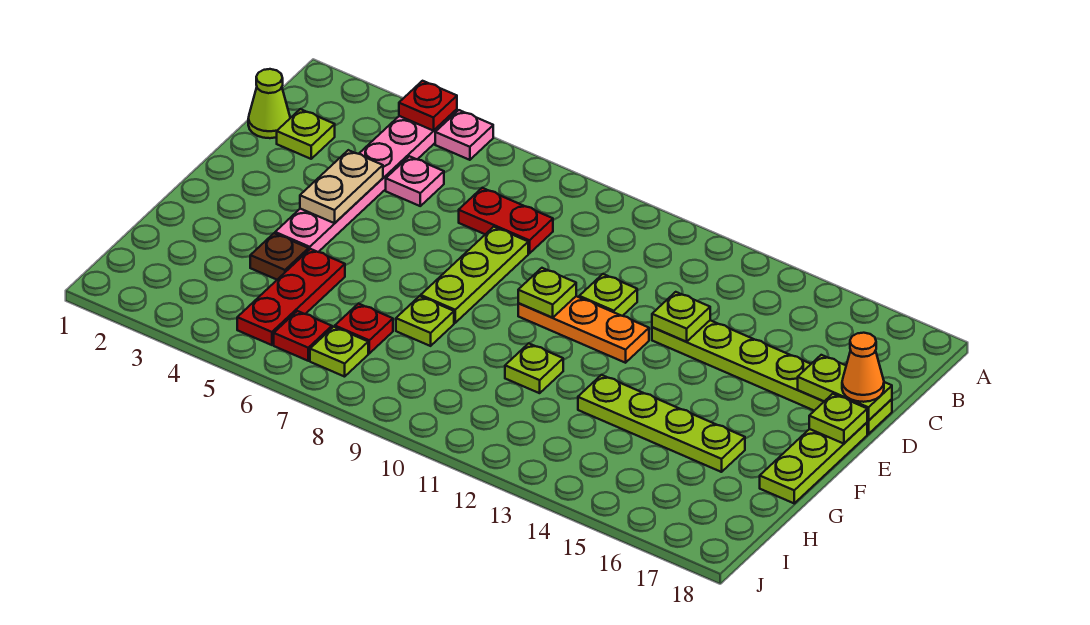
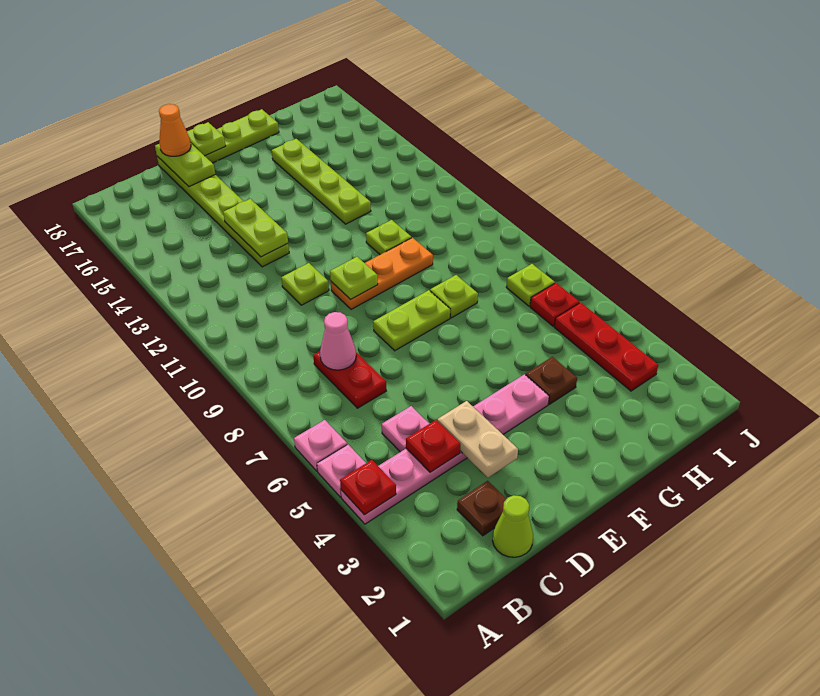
none -> pink 1x1 plate [294,420,347,471]
lime 1x1 plate [277,109,335,159] -> brown 1x1 plate [457,481,506,536]
none -> pink 1x1 cone [320,312,356,370]
tan 1x2 plate [300,150,383,223] -> tan 1x2 plate turned to [437,401,518,478]
lime 1x3 plate [421,227,528,323] -> lime 1x2 plate [373,290,450,351]
lime 1x1 plate [652,292,710,342] -> lime 1x2 plate [223,199,288,257]
orange 1x3 plate [518,296,649,363] -> orange 1x3 plate turned to [331,238,433,309]
red 1x3 plate [237,249,345,345] -> red 1x3 plate turned to [554,303,658,391]
red 1x1 plate [335,303,393,353] -> red 1x1 plate moved to [406,420,460,472]

